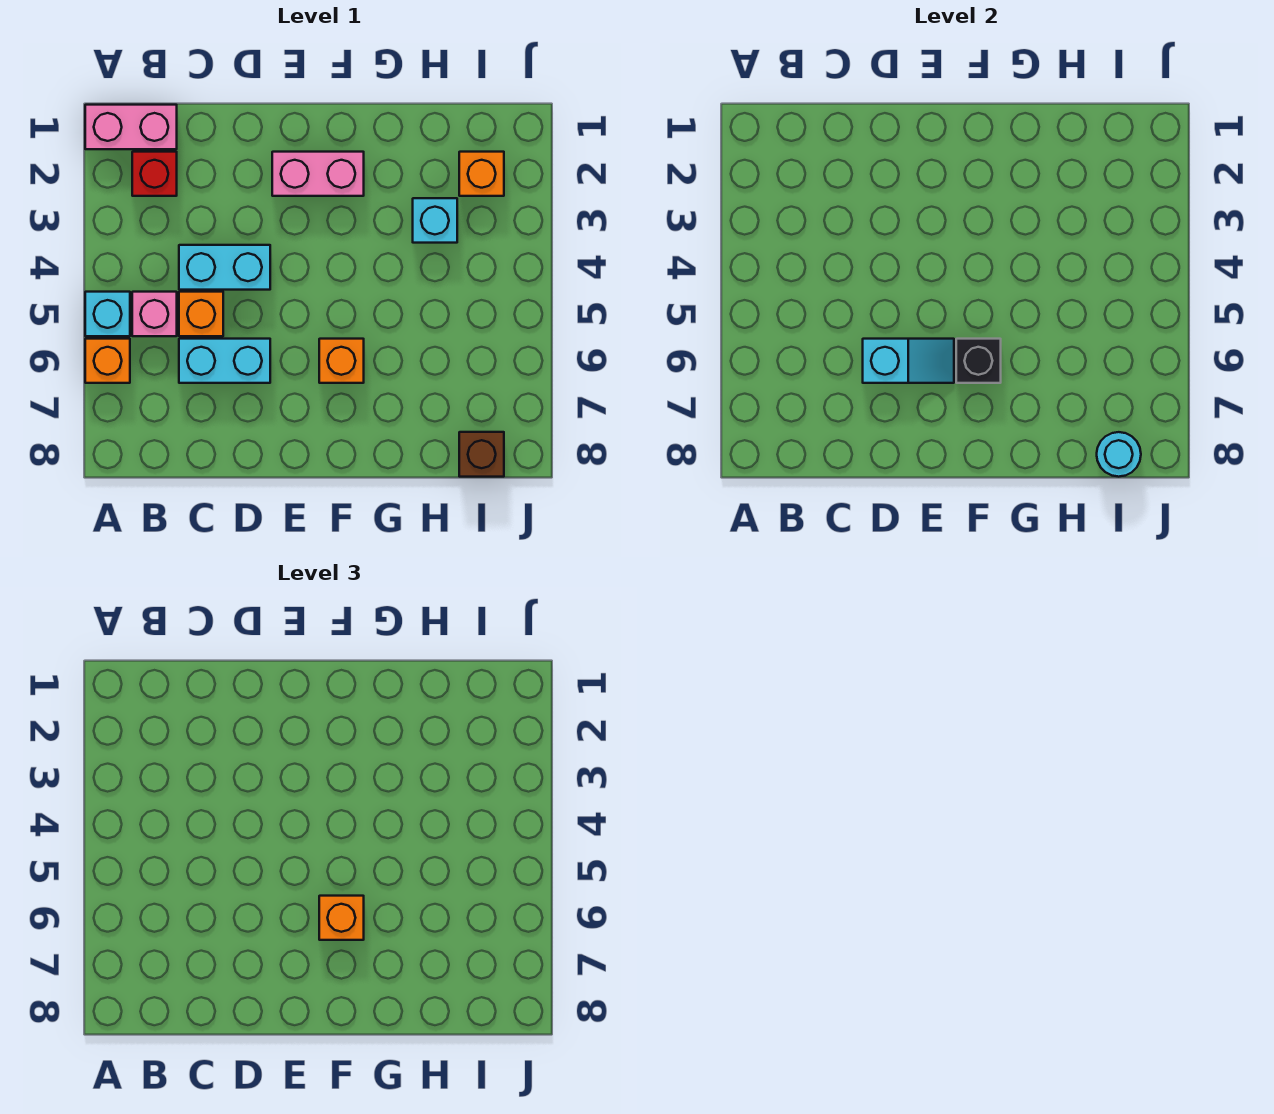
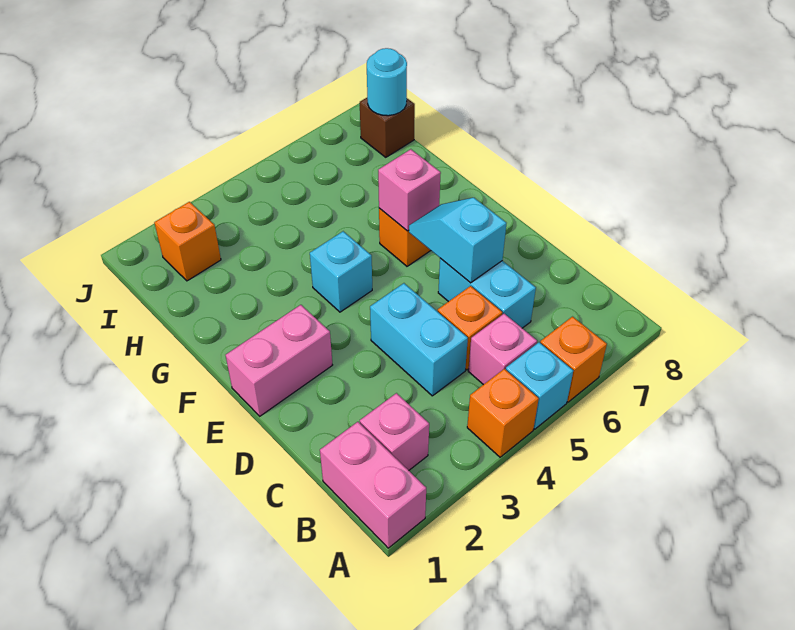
red 1x1 brick [132,152,177,196] -> pink 1x1 brick [360,393,429,470]
pink 1x2 brick [272,152,364,196] -> pink 1x2 brick turned to [226,305,332,416]
black 1x1 brick [956,339,1001,383] -> pink 1x1 brick [378,149,441,231]
orange 1x1 brick [319,896,364,940] -> orange 1x1 brick moved to [467,369,539,457]
cyan 1x1 brick [413,198,457,243] -> cyan 1x1 brick moved to [310,231,372,312]

